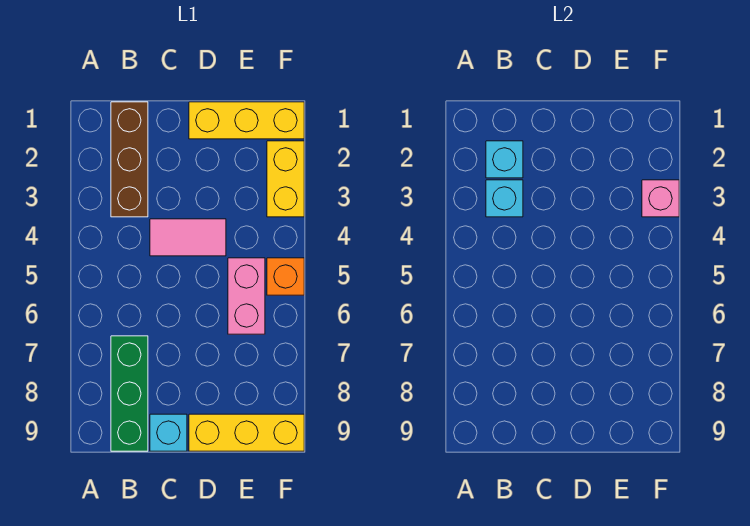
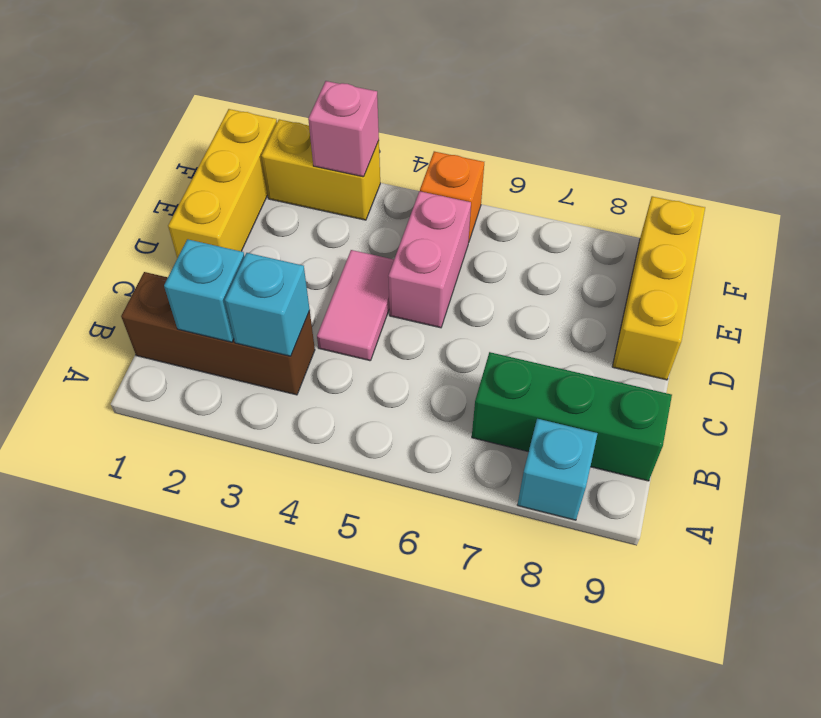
cyan 1x1 brick [150,414,187,451] -> cyan 1x1 brick moved to [517,419,598,520]
pink 1x2 brick [228,258,265,334] -> pink 1x2 brick turned to [388,191,471,328]

